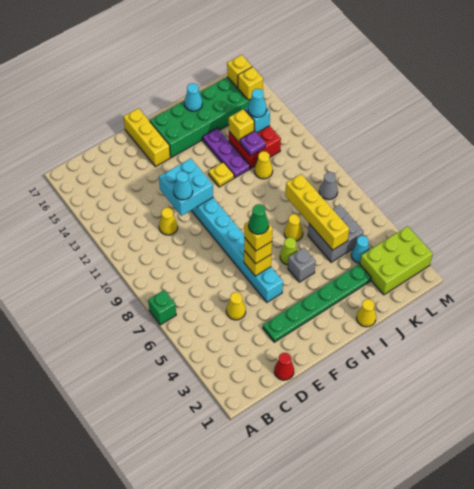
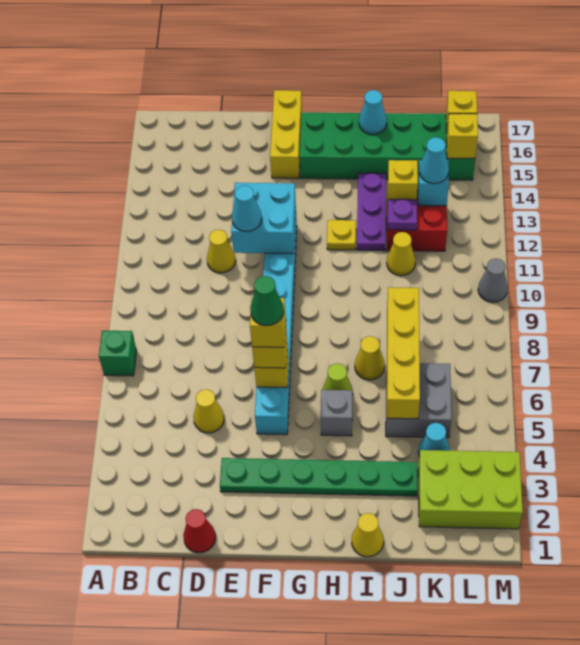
grey 1x1 cone [319,172,338,200] -> grey 1x1 cone moved to [478,259,508,302]

